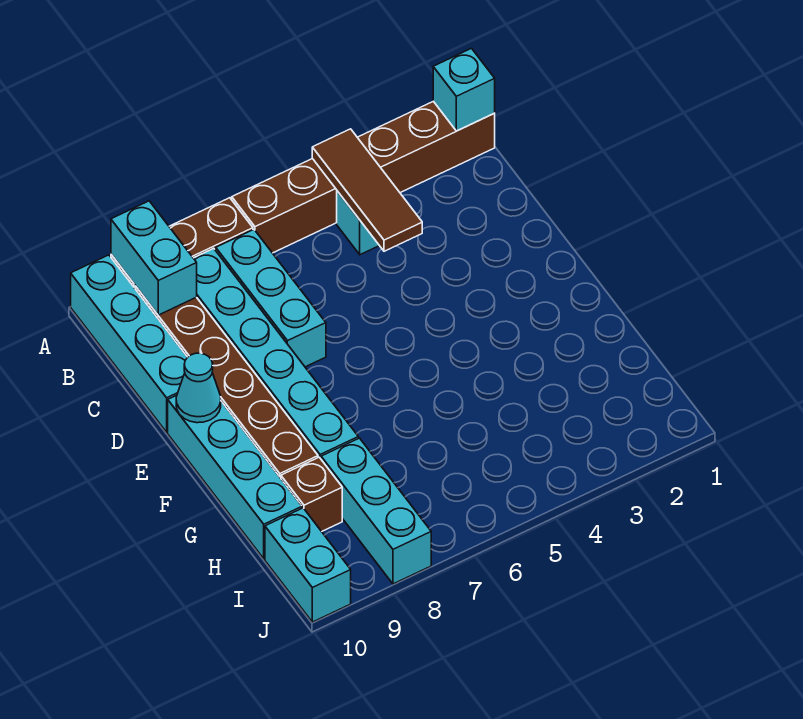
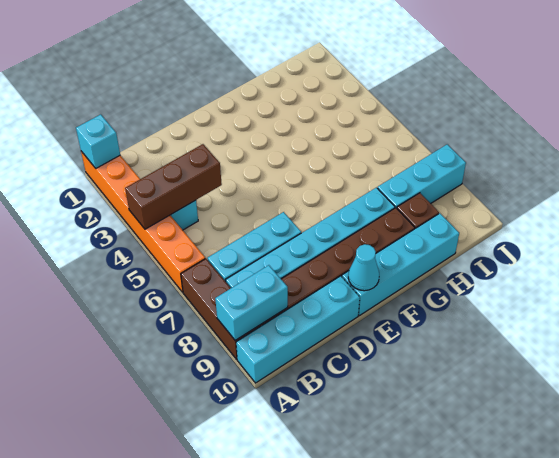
brown 1x6 brick [232,101,495,253] -> orange 1x6 brick [81,151,205,292]
brown 1x3 tile [312,129,422,251] -> brown 1x3 brick [125,144,222,229]
cyan 1x2 brick [265,508,351,622] -> none

